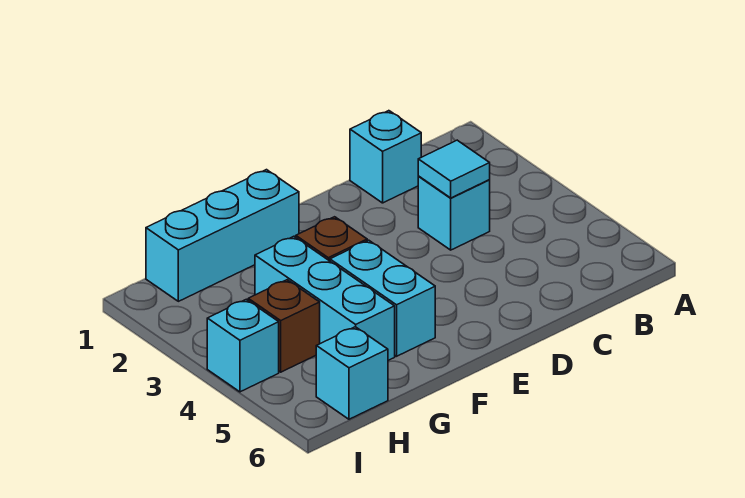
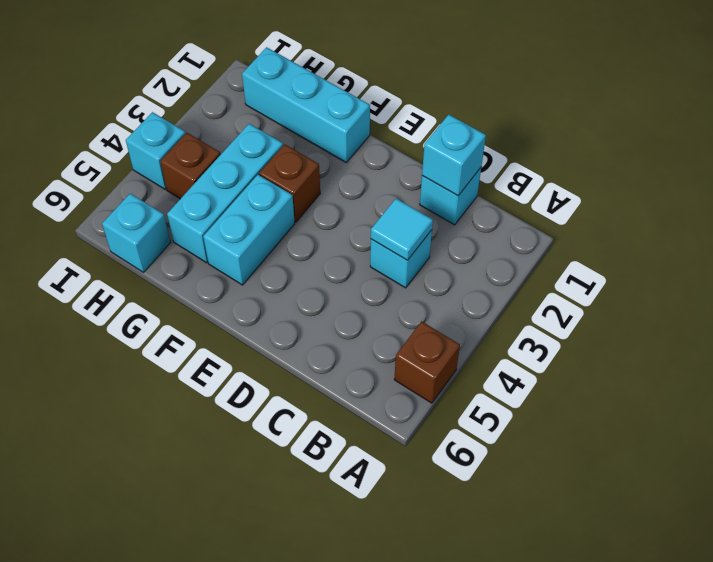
none -> brown 1x1 brick [394,321,460,403]
none -> cyan 1x1 brick [422,115,486,196]

